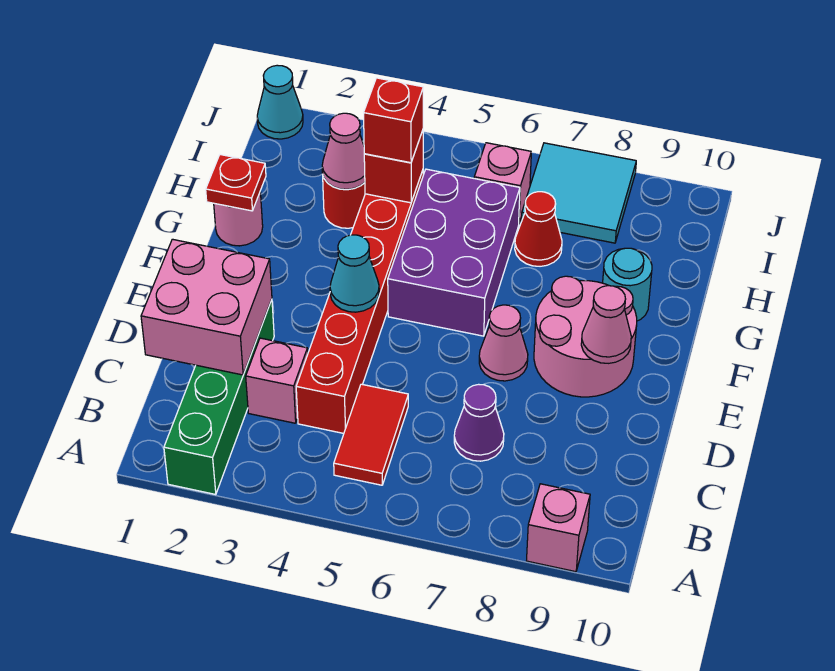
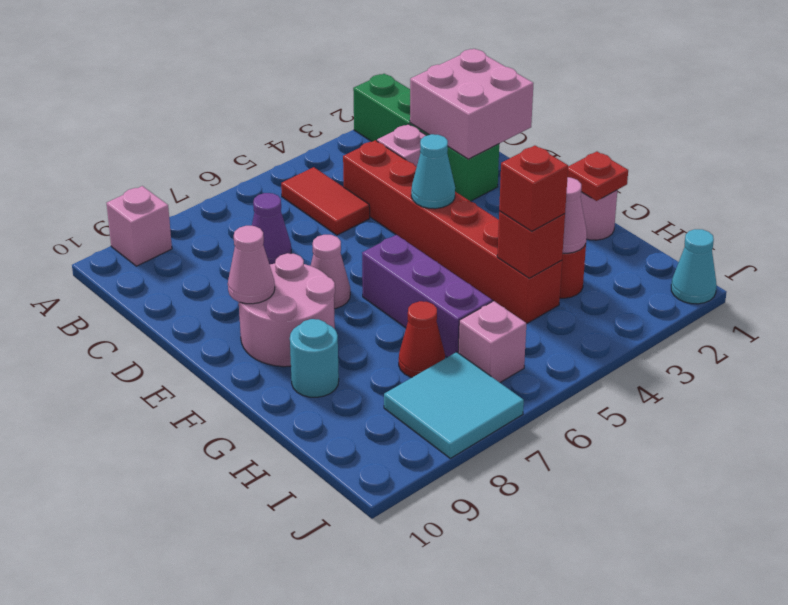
purple 2x3 brick [388,169,520,336] -> purple 1x3 brick [362,235,492,357]

